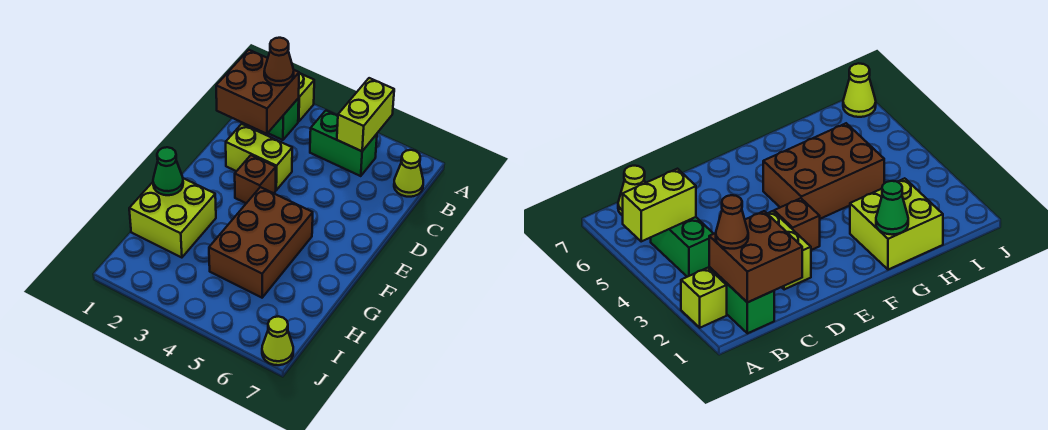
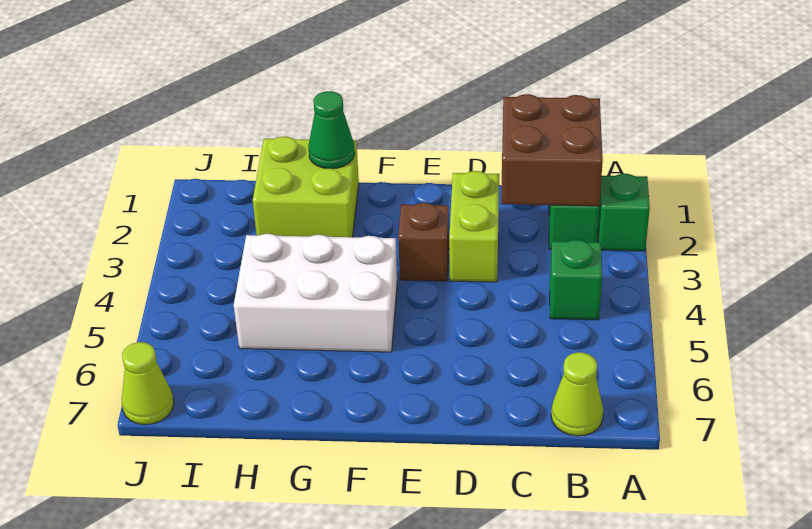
lime 1x1 brick [298,73,314,122] -> green 1x1 brick [598,174,650,251]
lime 1x2 brick [337,78,394,151] -> none
brown 1x1 cone [264,38,294,85] -> none
green 1x2 brick [310,111,377,176] -> green 1x1 brick [550,240,602,320]
brown 2x3 brick [209,187,313,298] -> white 2x3 brick [234,234,397,352]

